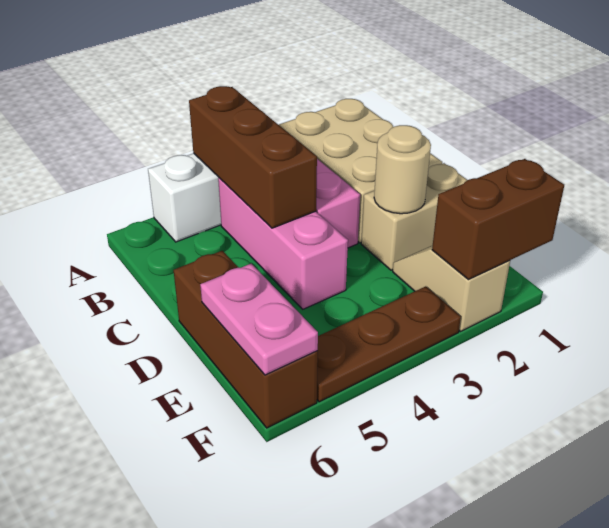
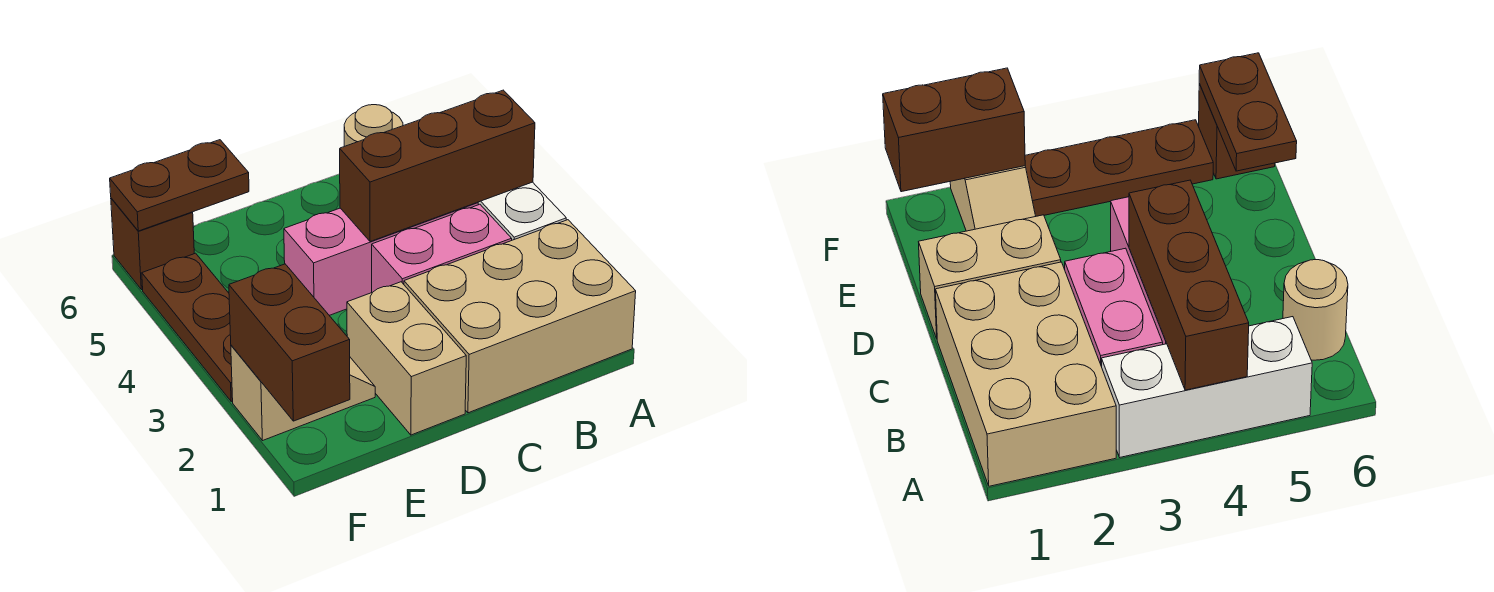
tan 1x1 round brick [374,125,431,214] -> tan 1x1 round brick moved to [344,105,403,146]
brown 1x3 brick [174,251,318,428] -> brown 1x1 brick [111,198,194,290]
pink 1x2 plate [200,264,318,375] -> brown 1x2 plate [110,140,249,231]

